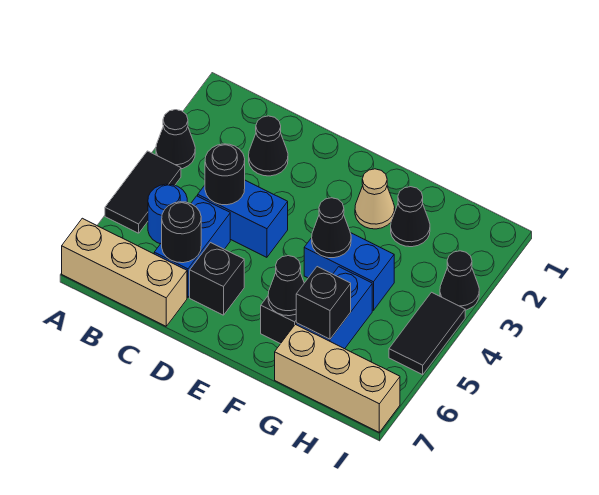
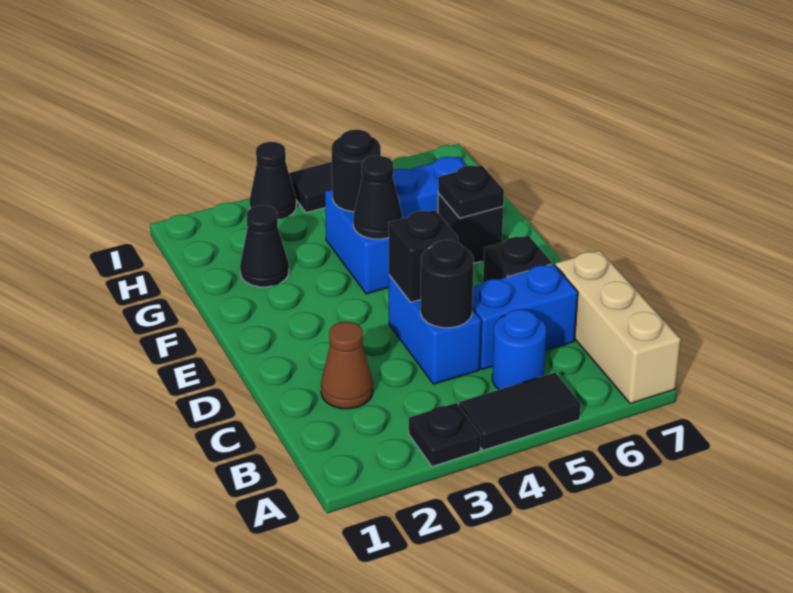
black 1x1 cone [156,110,195,169] -> black 1x1 plate [409,403,481,466]
black 1x1 cone [249,116,288,176] -> brown 1x1 cone [321,322,373,409]
black 1x1 round brick [162,202,201,263] -> black 1x1 round brick moved to [331,130,381,212]
tan 1x1 cone [355,169,395,229] -> none
black 1x1 cone [268,256,304,316] -> black 1x1 plate [438,165,504,218]
black 1x1 brick [296,267,351,339] -> black 1x1 brick moved to [389,210,458,302]
tan 1x3 brick [275,324,400,432] -> none

